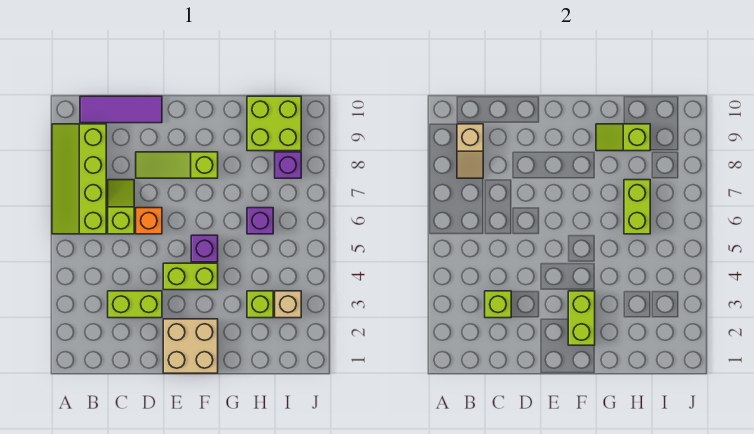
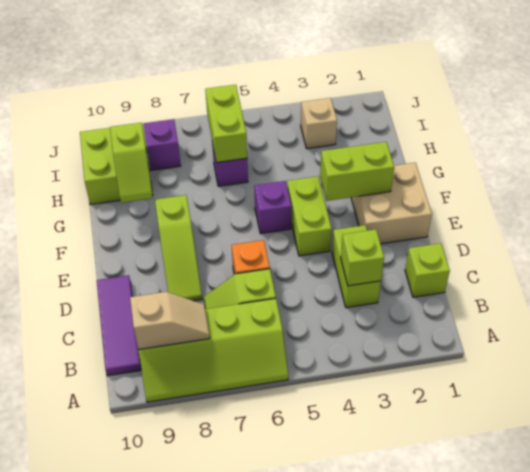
lime 1x1 brick [247,291,273,318] -> lime 1x1 brick moved to [405,243,450,297]
lime 1x2 brick [624,180,650,234] -> lime 1x2 brick turned to [205,85,247,163]

